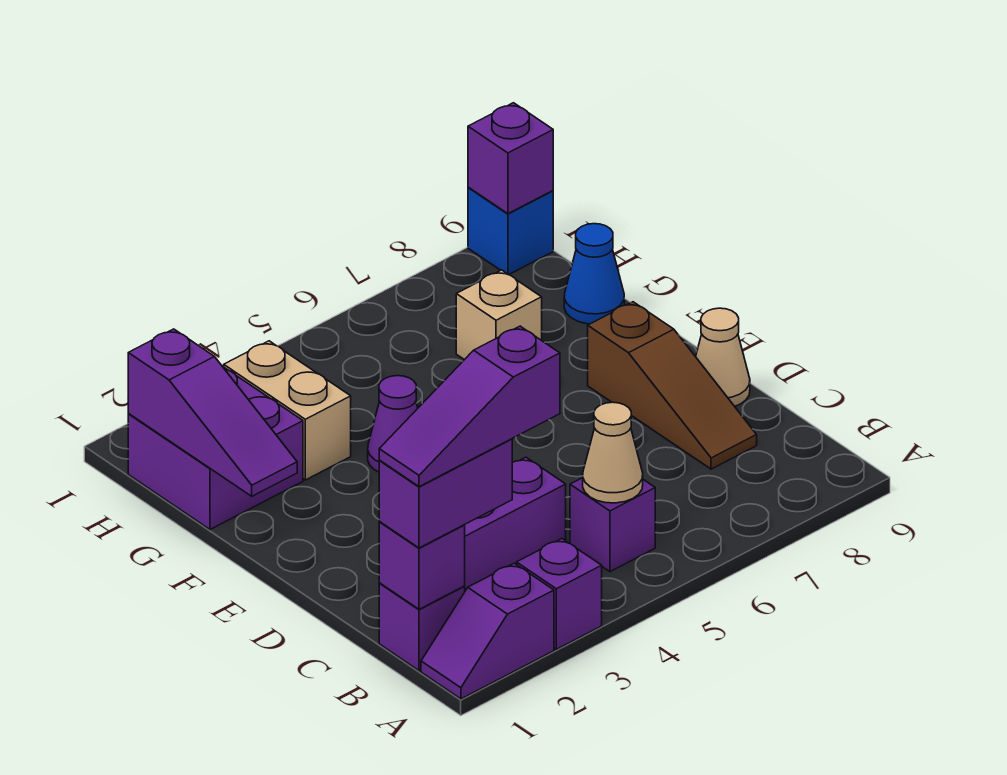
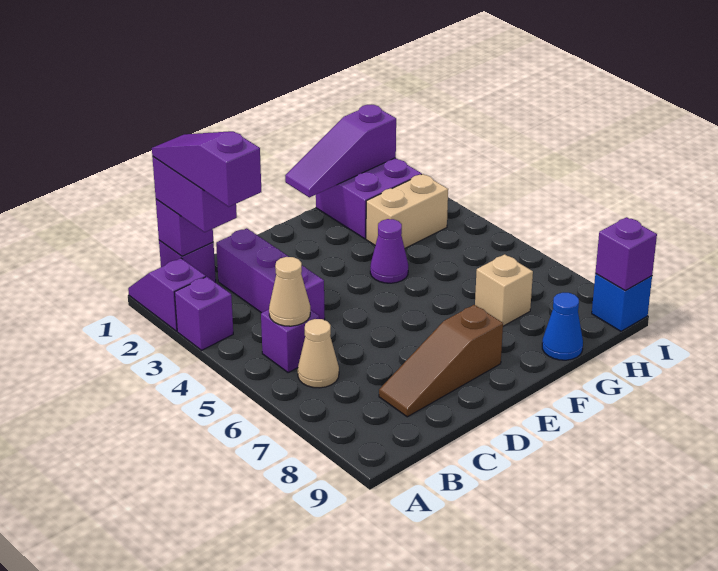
tan 1x1 cone [696,308,750,406] -> tan 1x1 cone moved to [298,319,339,388]

